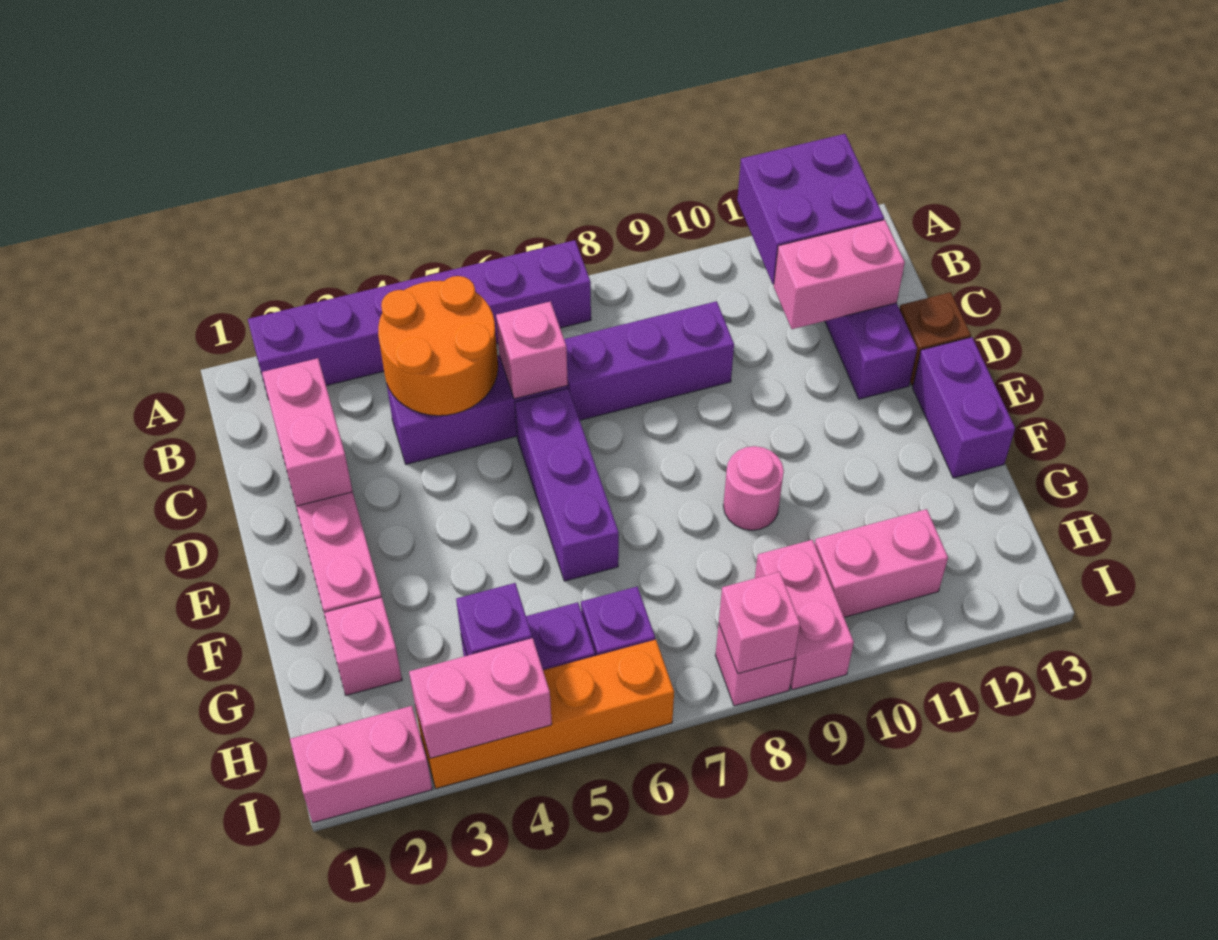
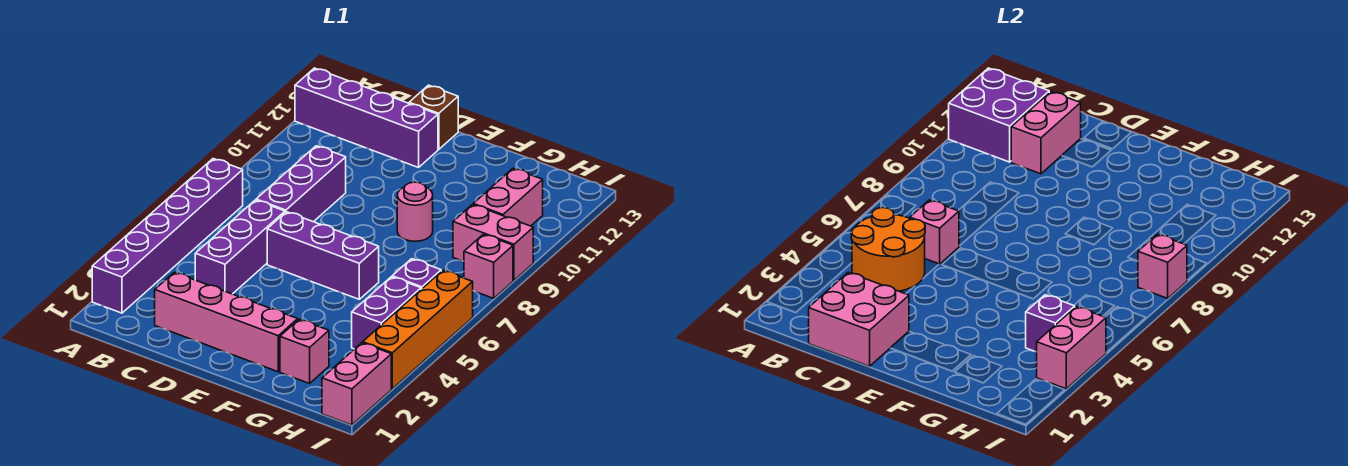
pink 1x2 brick [262,358,353,506] -> pink 2x2 brick [809,272,909,366]
purple 1x2 brick [913,337,1015,478] -> none

